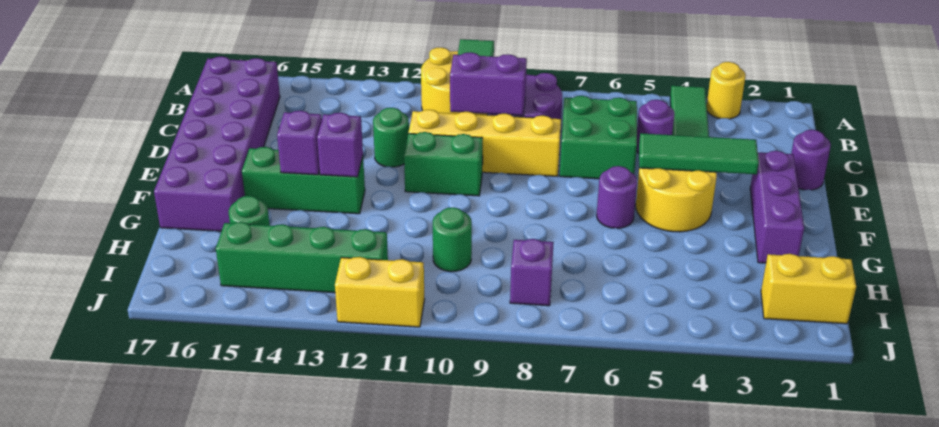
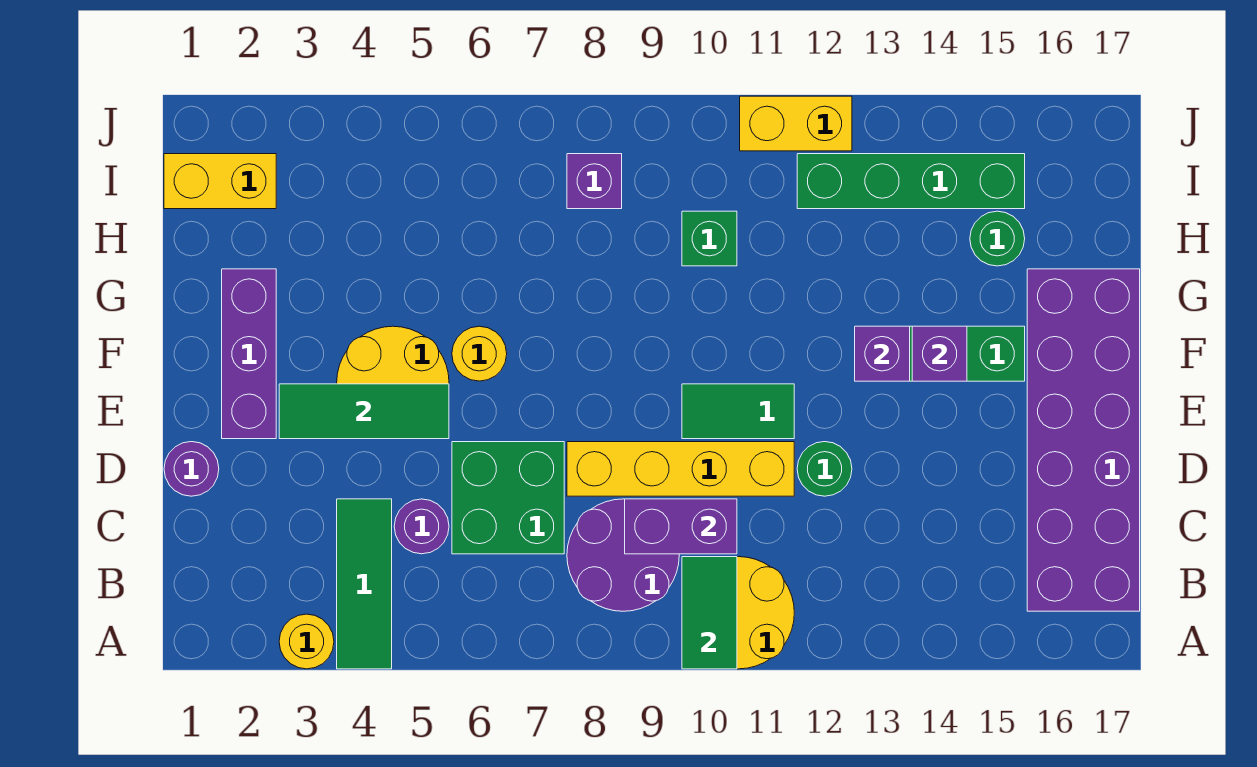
green 1x2 brick [404,132,483,196] -> green 1x2 tile [682,384,794,439]
purple 1x1 round brick [597,166,637,228] -> yellow 1x1 round brick [452,326,507,381]
green 1x1 round brick [433,207,472,272] -> green 1x1 brick [682,211,737,266]

